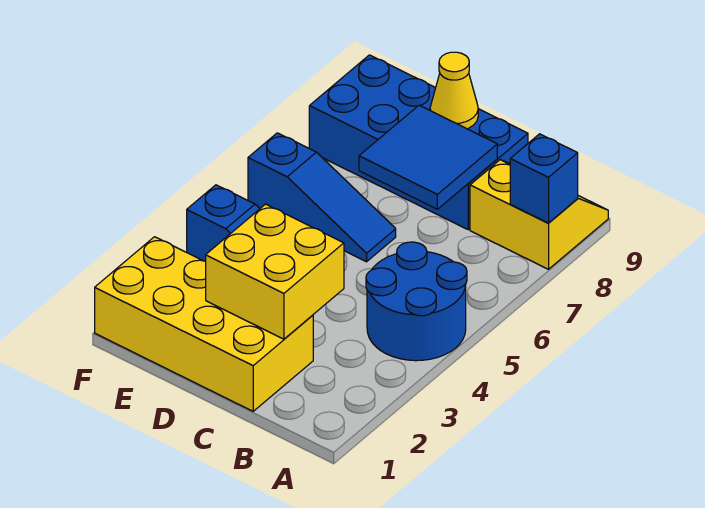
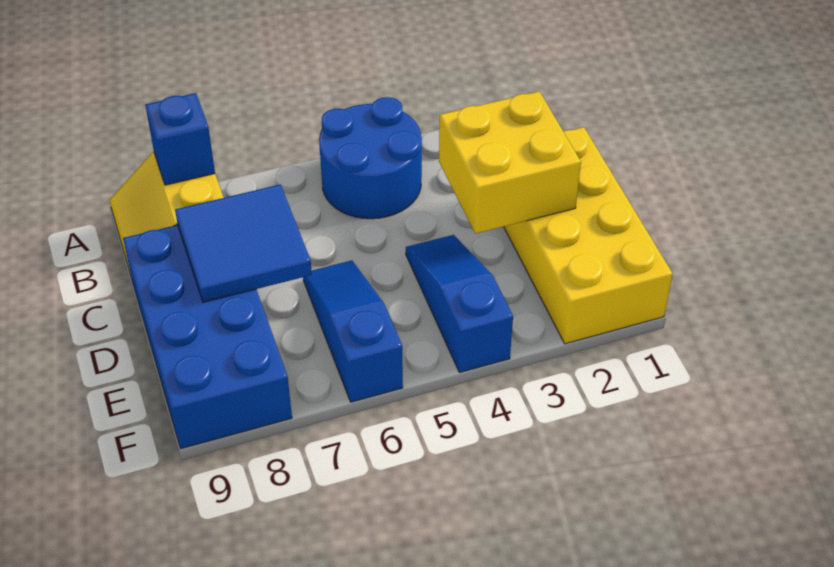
yellow 1x1 cone [430,52,478,129] -> none

